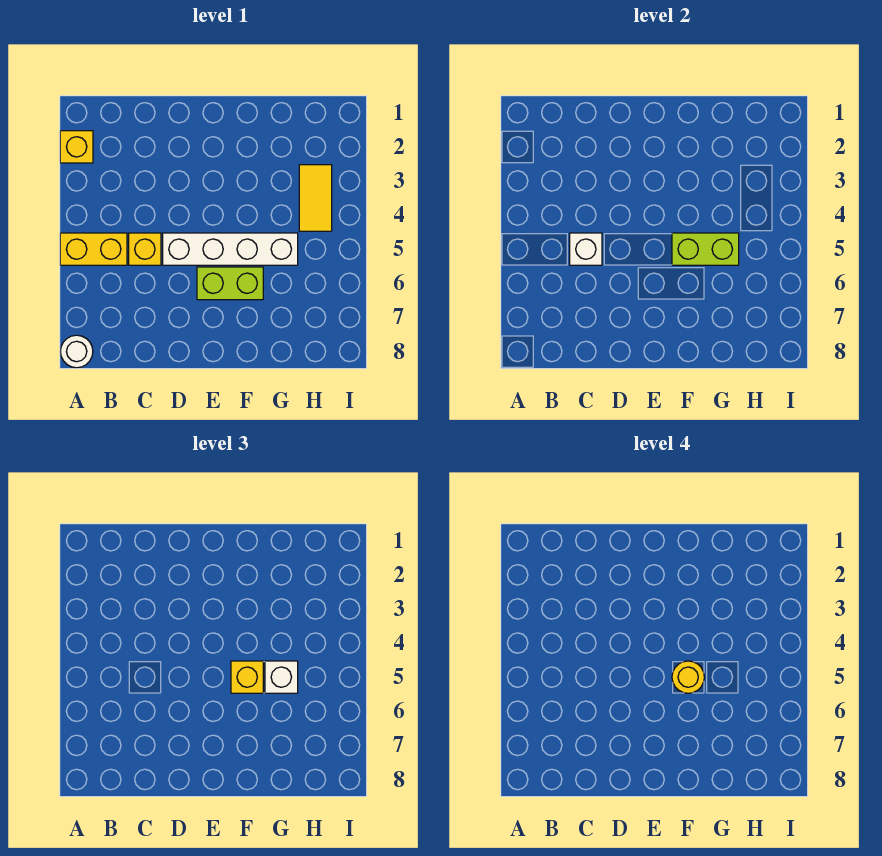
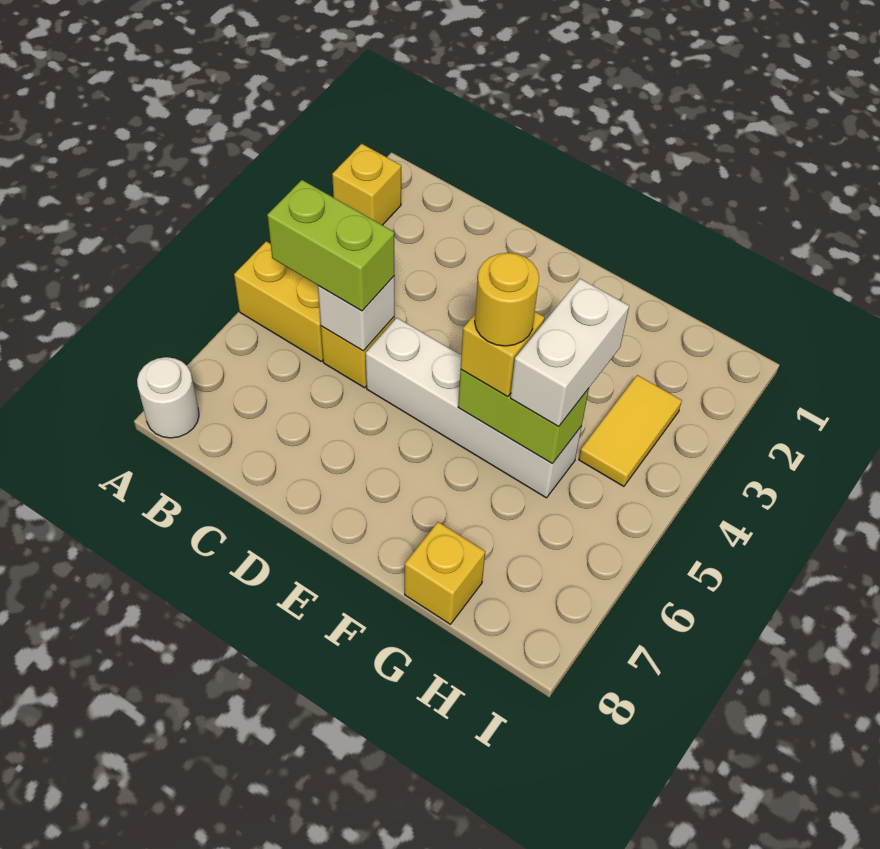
lime 1x2 brick [197,267,263,300] -> lime 1x2 brick moved to [267,180,394,311]
white 1x1 brick [265,661,298,693] -> white 1x2 brick [510,279,629,427]
none -> yellow 1x1 brick [405,522,485,624]

